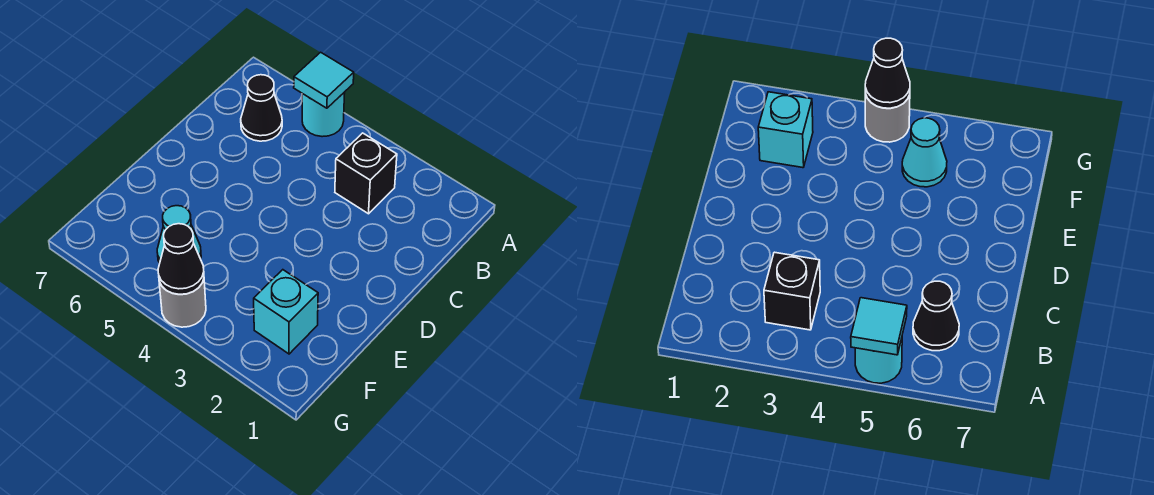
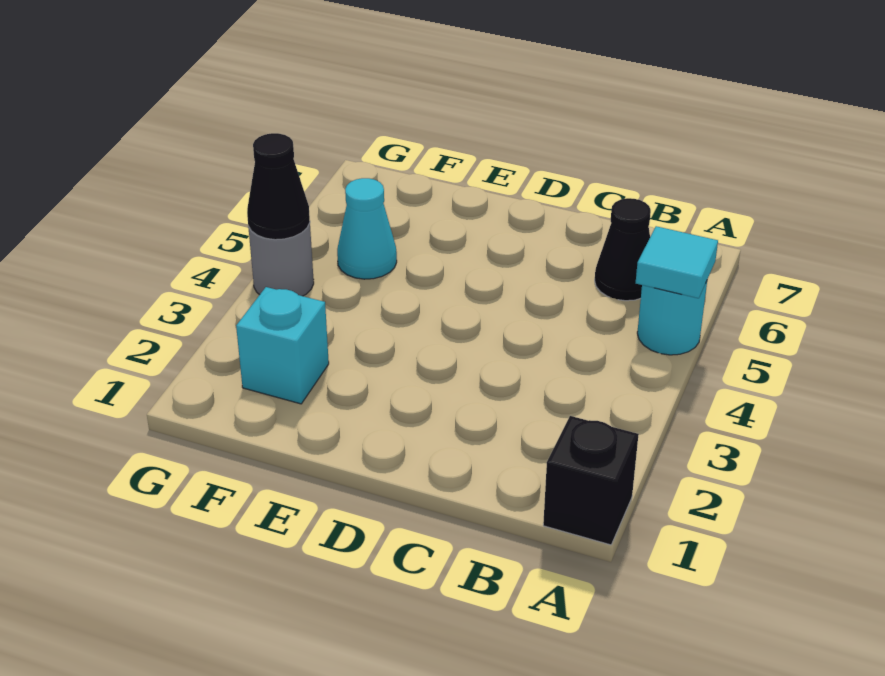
black 1x1 brick [335,133,397,214] -> black 1x1 brick moved to [543,416,639,545]

